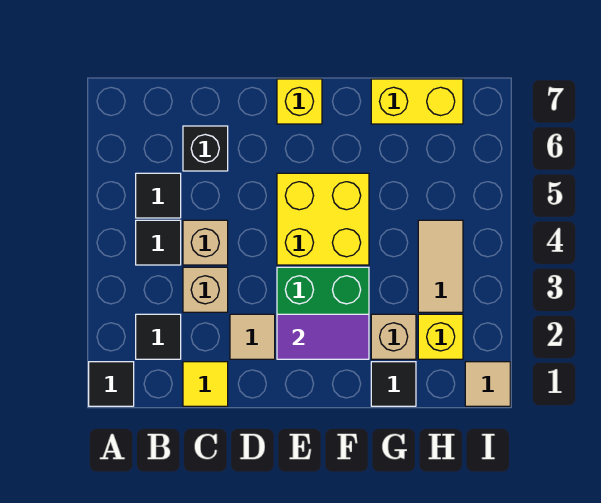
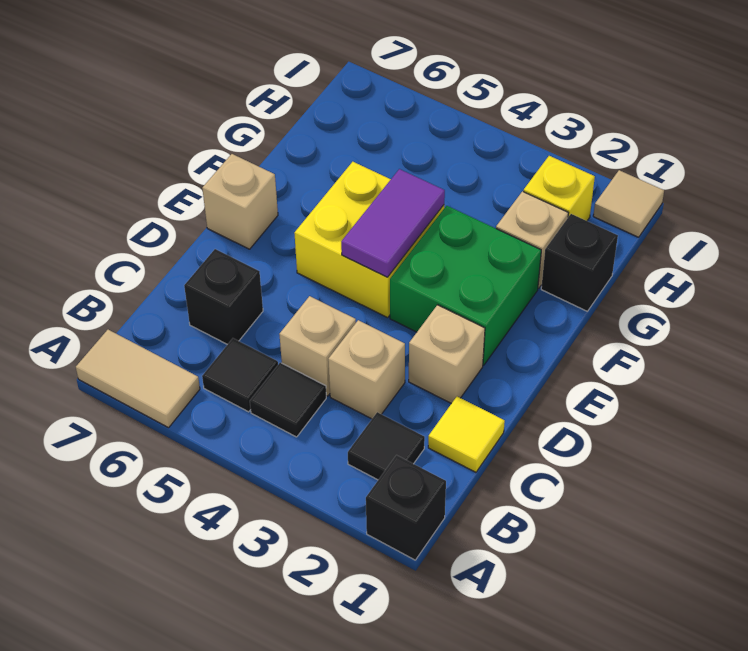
black 1x1 tile [89,362,134,406] -> black 1x1 brick [366,455,446,560]
tan 1x1 tile [230,314,275,359] -> tan 1x1 brick [409,305,485,403]
purple 1x2 tile [277,314,369,359] -> purple 1x2 tile moved to [341,169,445,277]
yellow 1x1 brick [277,79,322,124] -> tan 1x1 brick [202,154,278,249]
black 1x1 tile [371,362,416,406] -> black 1x1 brick [541,214,618,311]
yellow 1x2 brick [371,79,463,124] -> none
tan 1x2 tile [418,220,463,312] -> tan 1x2 tile moved to [76,330,200,428]

